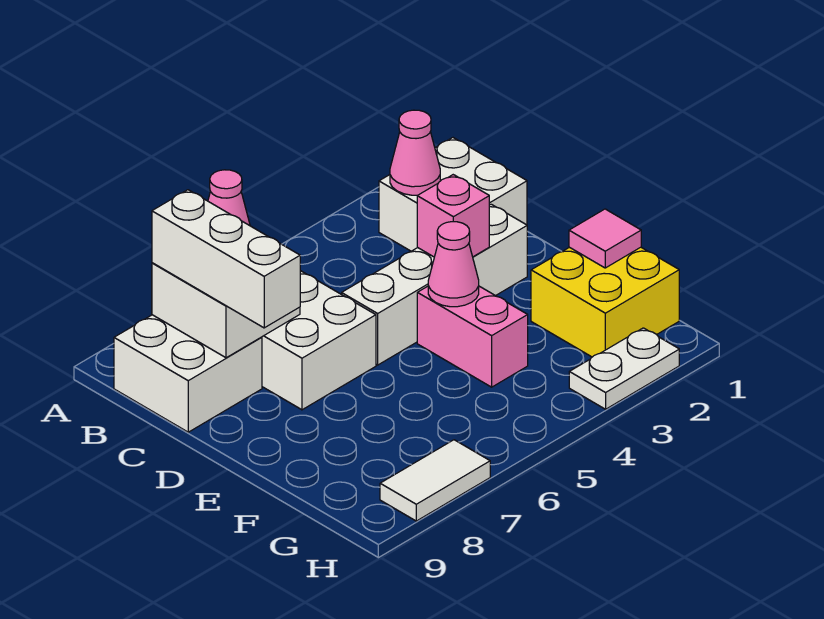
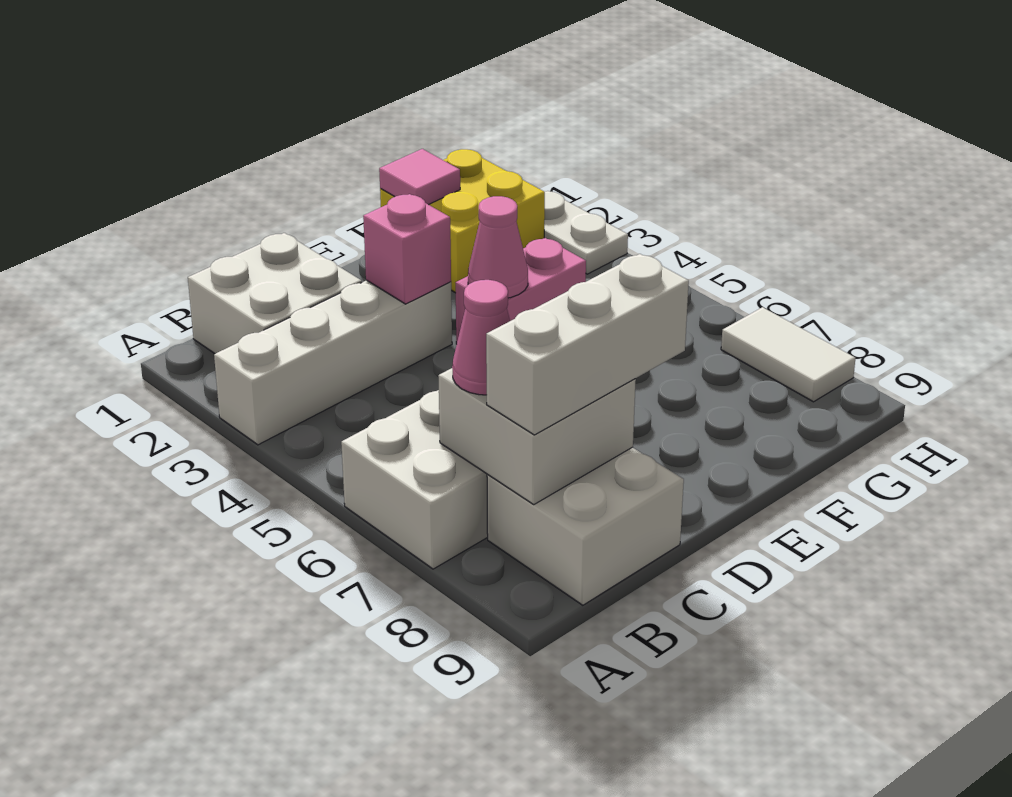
pink 1x1 cone [390,110,440,195] -> none
white 1x4 brick [342,204,527,365] -> white 1x4 brick turned to [214,280,452,445]

